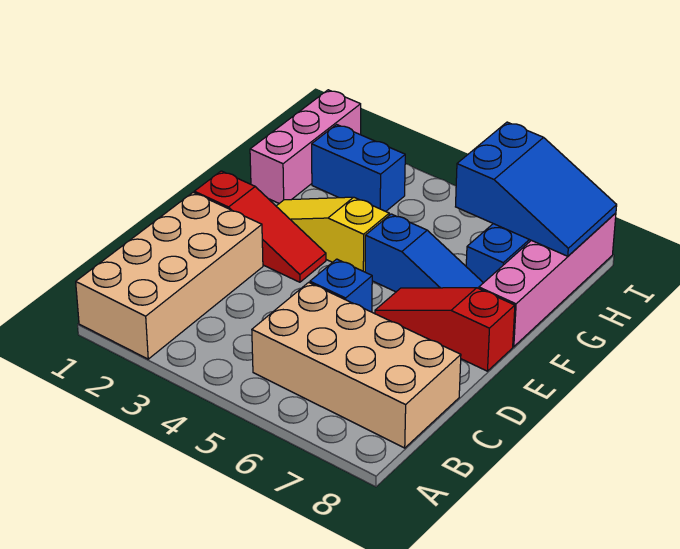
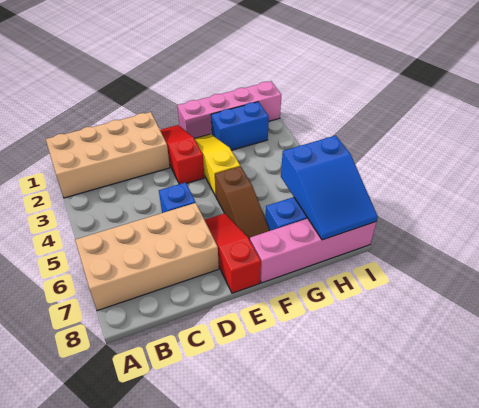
tan 2x4 brick [252,282,461,448] -> tan 2x4 brick turned to [75,203,219,311]
red 1x3 slope [194,171,326,282] -> red 1x3 slope turned to [160,125,204,184]
blue 1x3 slope [365,214,483,292] -> brown 1x3 slope [215,166,270,240]
pink 1x3 brick [250,90,361,203] -> pink 1x4 brick [177,81,281,138]
blue 1x2 brick [312,125,405,211] -> blue 1x2 brick turned to [211,102,269,150]

